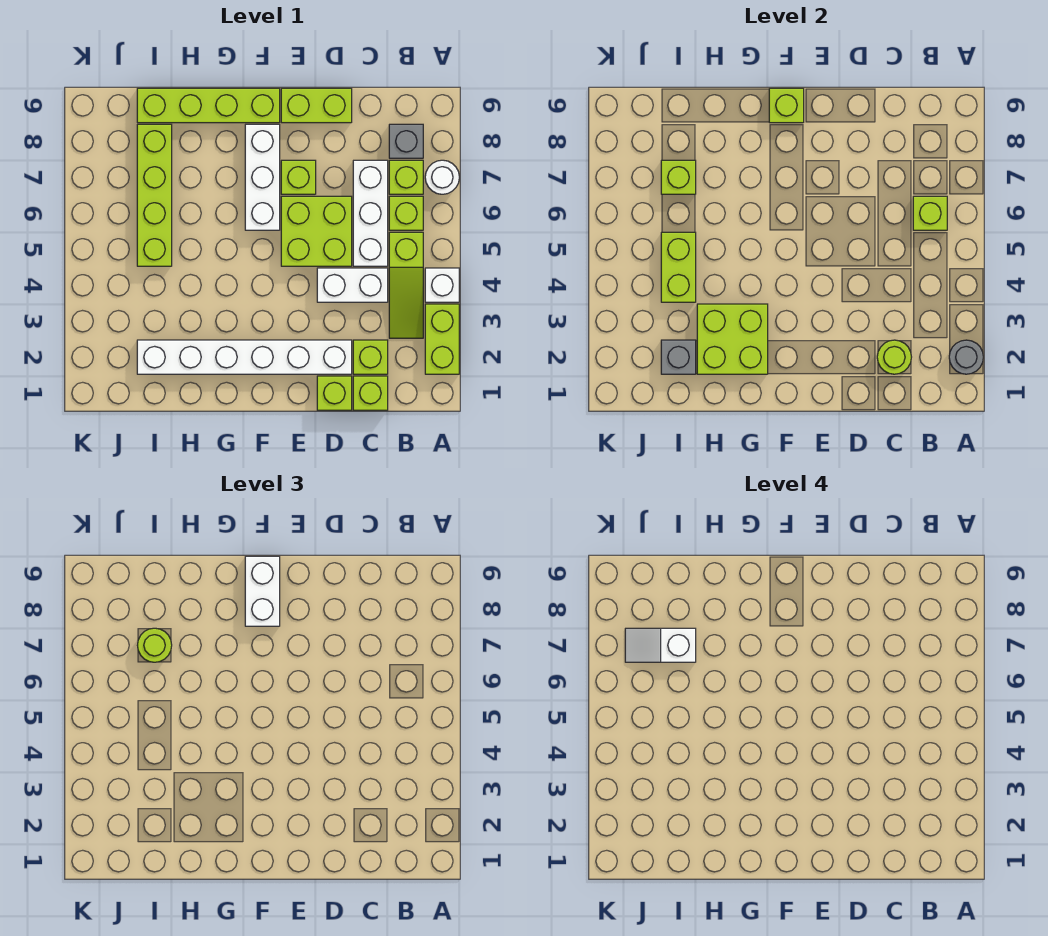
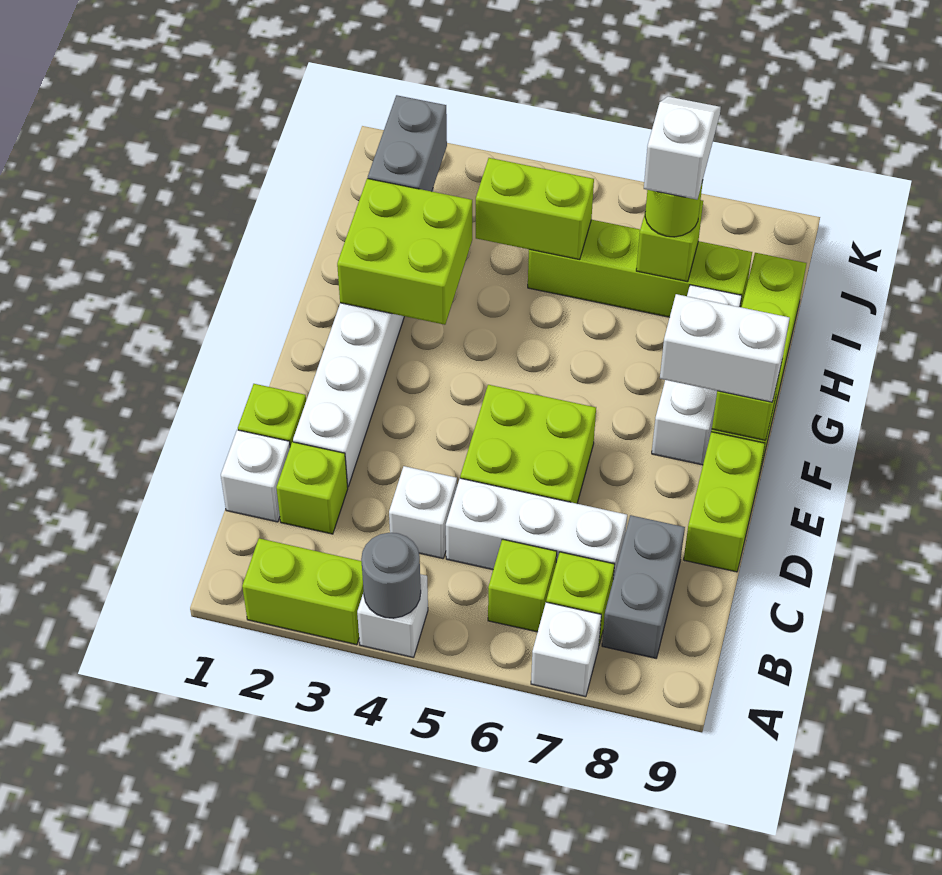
grey 1x1 round brick [949,340,983,374] -> grey 1x1 round brick moved to [361,533,421,618]
white 1x1 round brick [425,160,459,194] -> white 1x1 brick [531,602,601,697]
lime 1x3 slope [389,232,423,338] -> none
lime 1x1 brick [913,196,947,230] -> none
grey 1x1 brick [389,124,423,158] -> grey 1x2 brick [602,515,685,658]
lime 1x1 brick [353,376,388,410] -> white 1x1 brick [221,430,290,522]
lime 1x1 round brick [877,340,911,374] -> none
white 1x2 brick [317,268,388,302] -> white 1x1 brick [389,466,457,559]
lime 1x1 brick [281,160,316,194] -> none
white 1x3 brick [245,124,280,230] -> white 1x3 brick turned to [652,285,742,465]
grey 1x1 brick [661,340,696,374] -> grey 1x2 brick [368,95,447,191]

